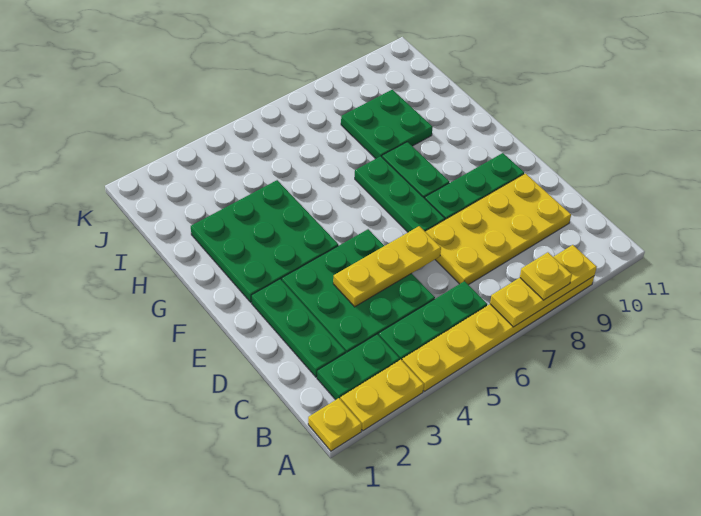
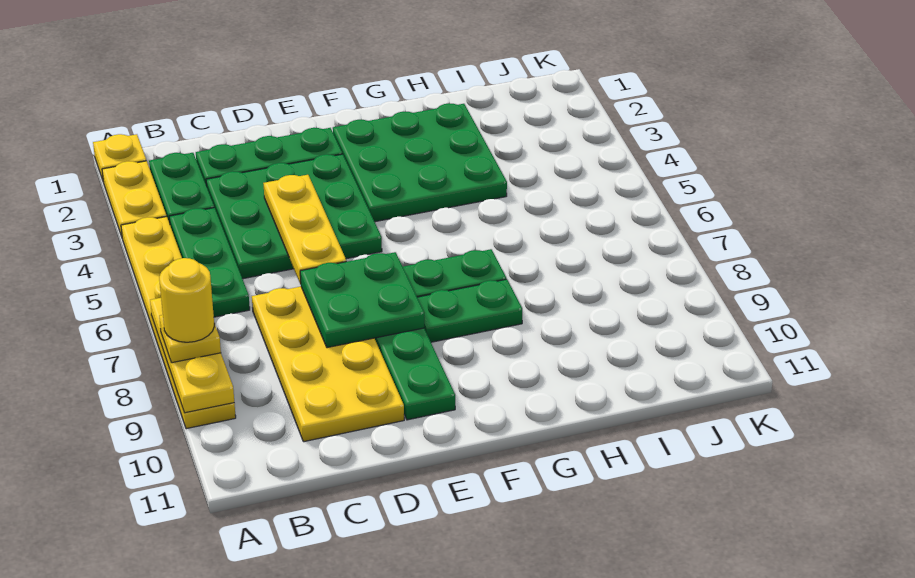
none -> yellow 1x1 round brick [159,258,214,342]
green 2x2 plate [341,90,433,159] -> green 2x2 plate moved to [300,252,424,348]

